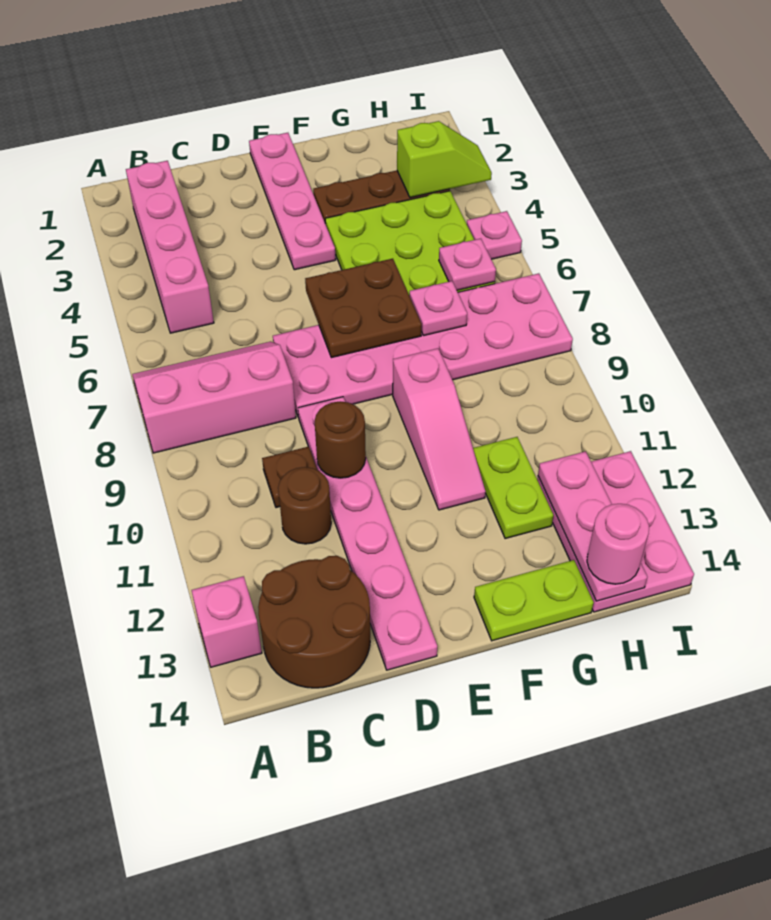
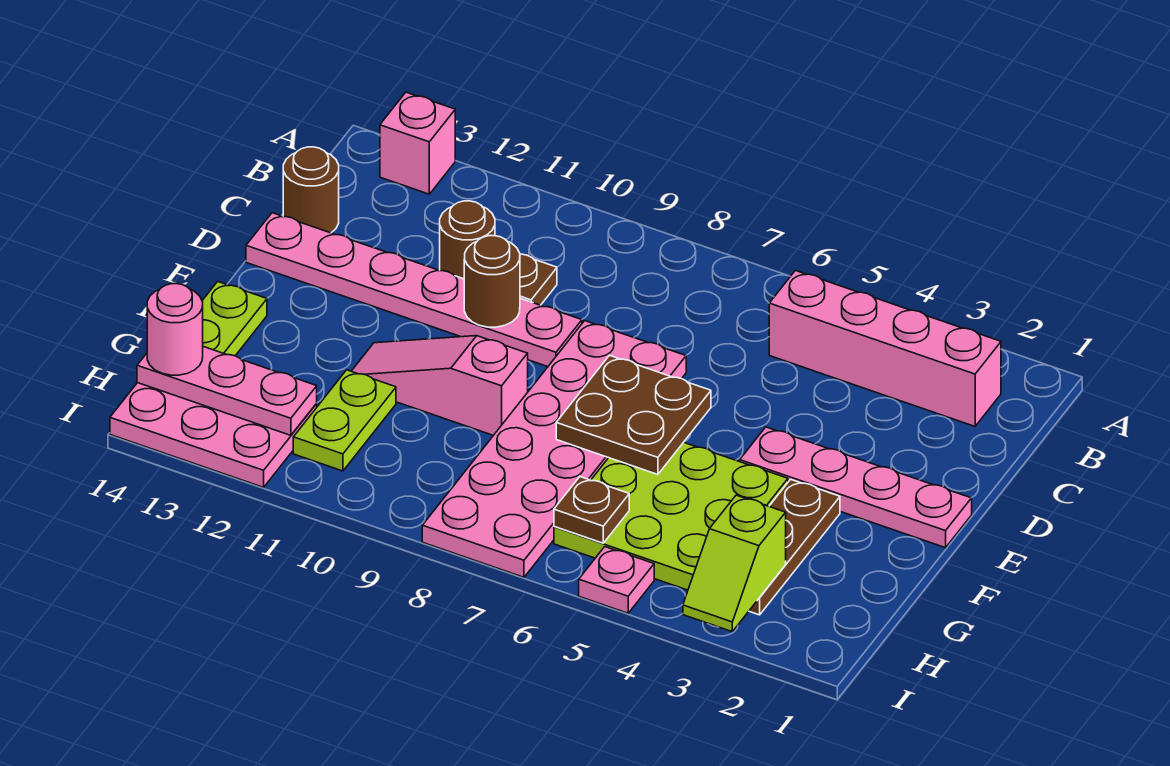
pink 2x3 slope [132,342,296,453] -> none
brown 2x2 round brick [258,556,370,688] -> brown 1x1 round brick [283,147,339,233]
pink 1x1 plate [409,281,467,336] -> none
lime 1x2 plate [473,437,553,539] -> lime 1x2 plate turned to [293,370,396,471]
pink 1x1 plate [439,239,496,290] -> brown 1x1 plate [554,477,629,543]

